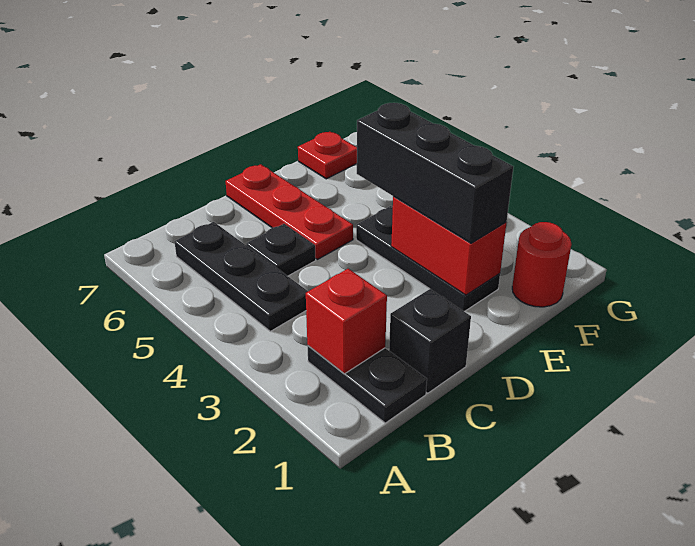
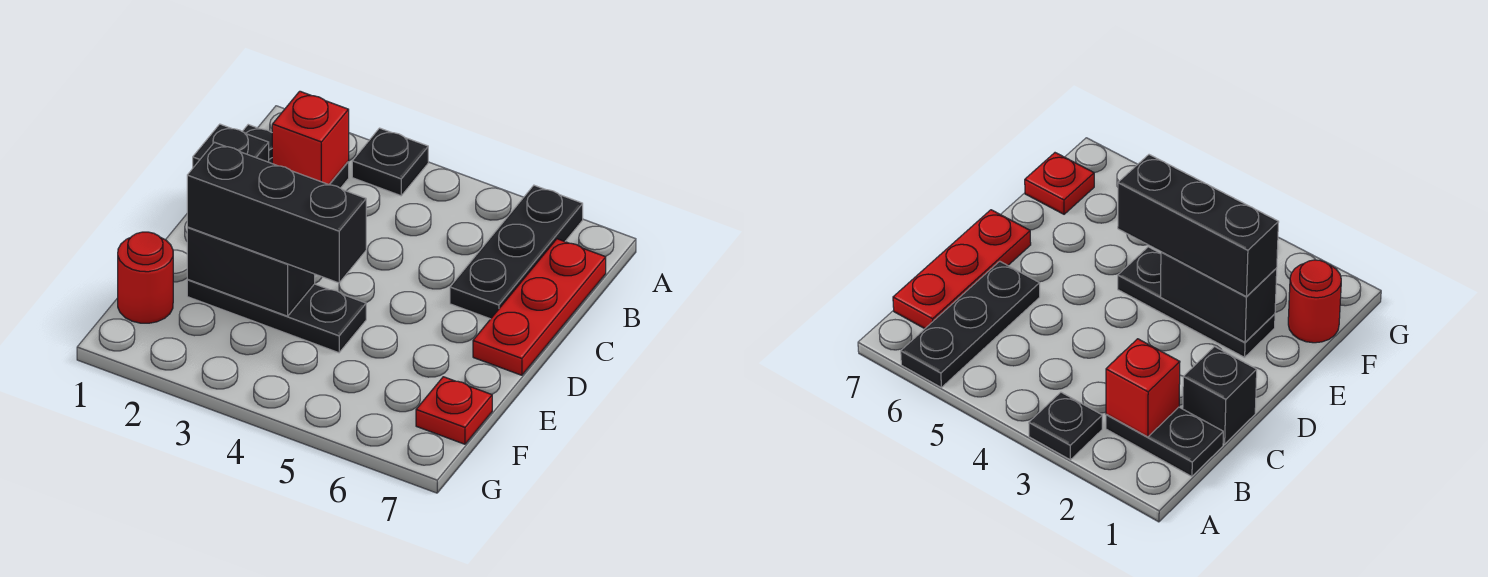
black 1x3 plate [174,222,308,331] -> black 1x3 plate turned to [450,185,583,319]
black 1x1 plate [246,224,316,276] -> black 1x1 plate moved to [352,128,428,196]
red 1x3 plate [226,164,353,259] -> red 1x3 plate turned to [473,239,606,375]
red 1x2 brick [391,196,506,295] -> black 1x2 brick [187,227,315,316]

